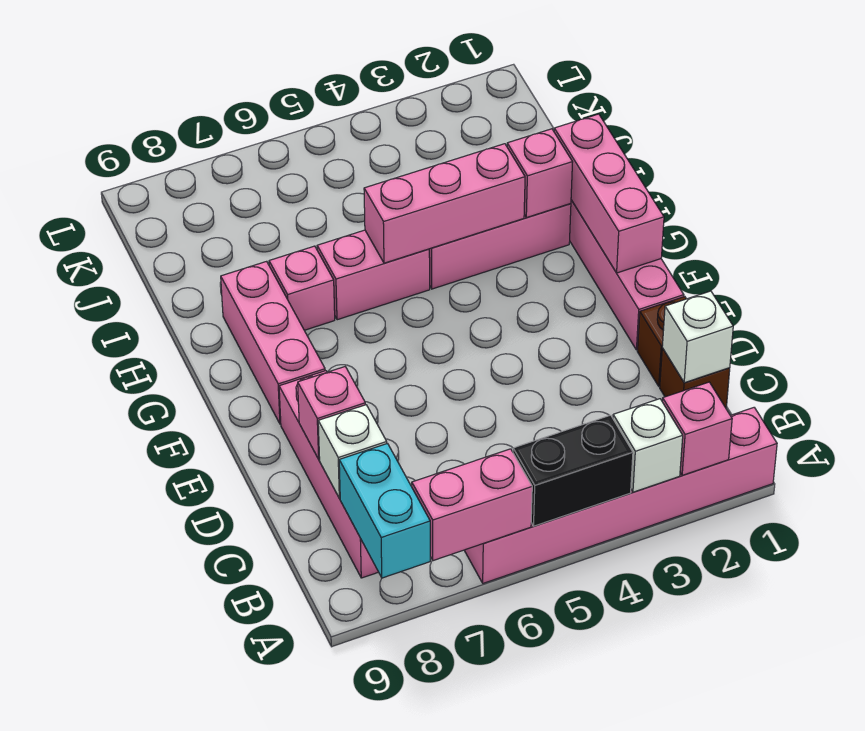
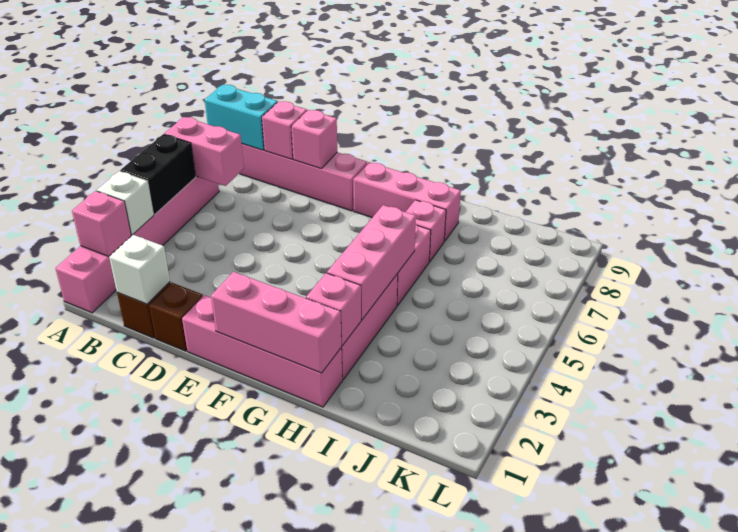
pink 1x2 brick [412,449,532,561] -> pink 1x2 brick turned to [164,117,244,186]
white 1x1 brick [318,405,387,498] -> pink 1x1 brick [262,101,307,159]

